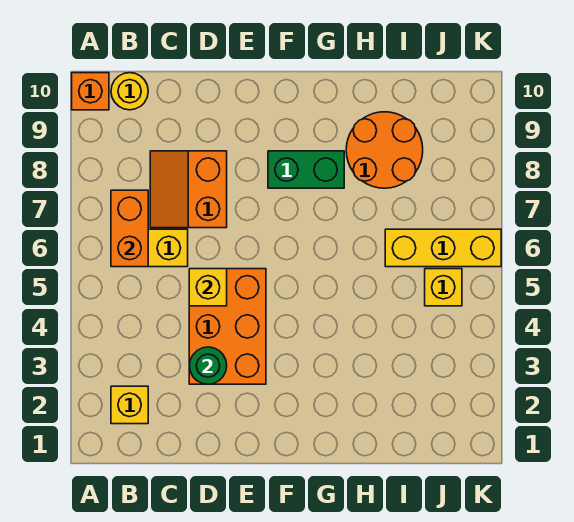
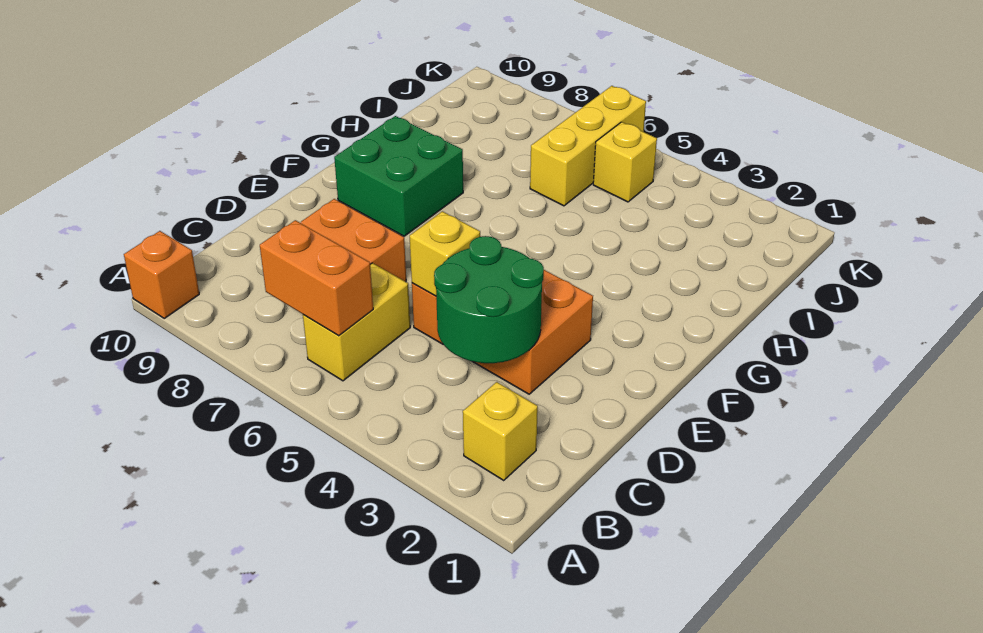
yellow 1x1 round brick [111,73,148,110] -> none
green 1x1 round brick [189,347,227,384] -> green 2x2 round brick [434,236,544,363]
green 1x2 brick [268,151,344,188] -> green 2x2 brick [334,116,463,236]
orange 2x2 round brick [346,112,423,188] -> none

